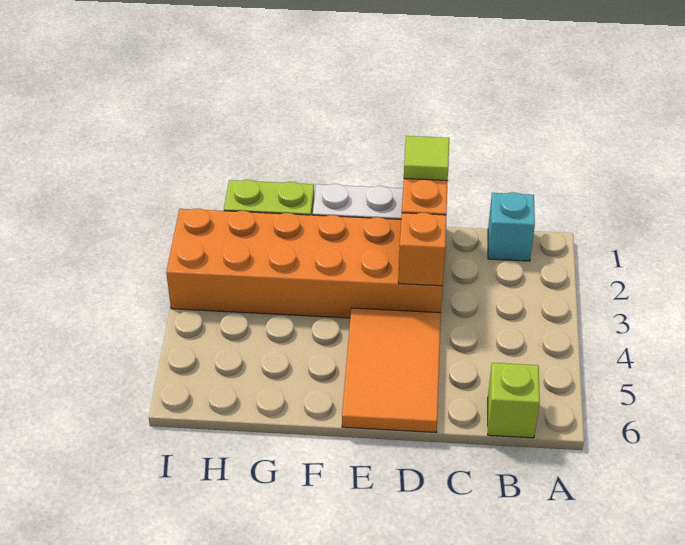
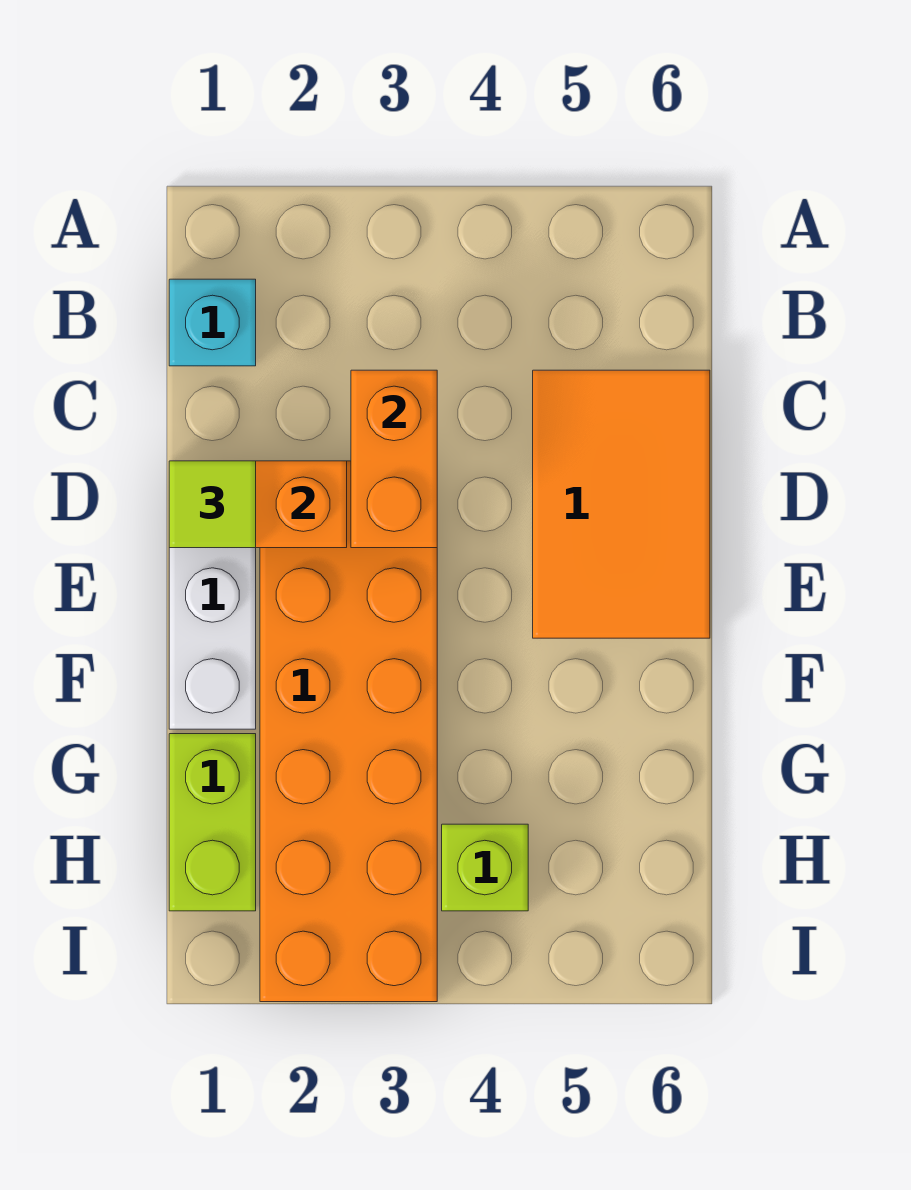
lime 1x1 brick [488,363,540,438] -> lime 1x1 brick moved to [442,824,528,911]
orange 1x1 brick [398,213,446,286] -> orange 1x2 brick [351,370,437,548]
orange 2x3 tile [342,308,441,432] -> orange 2x3 tile turned to [533,370,710,638]

